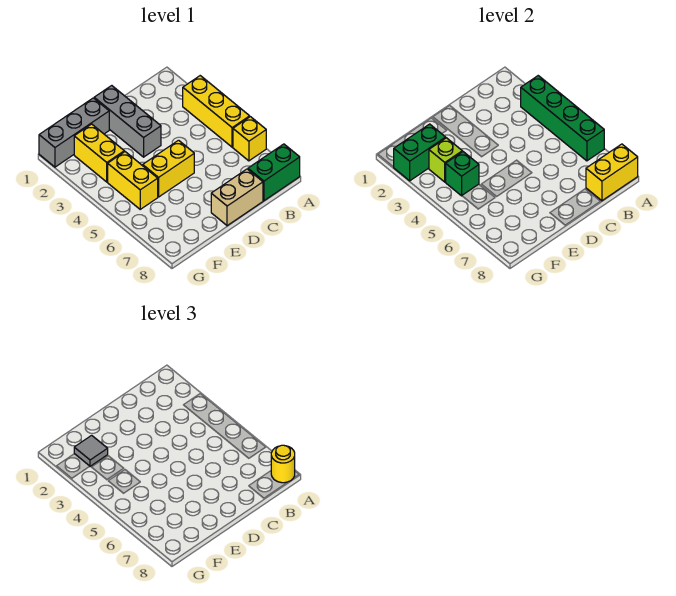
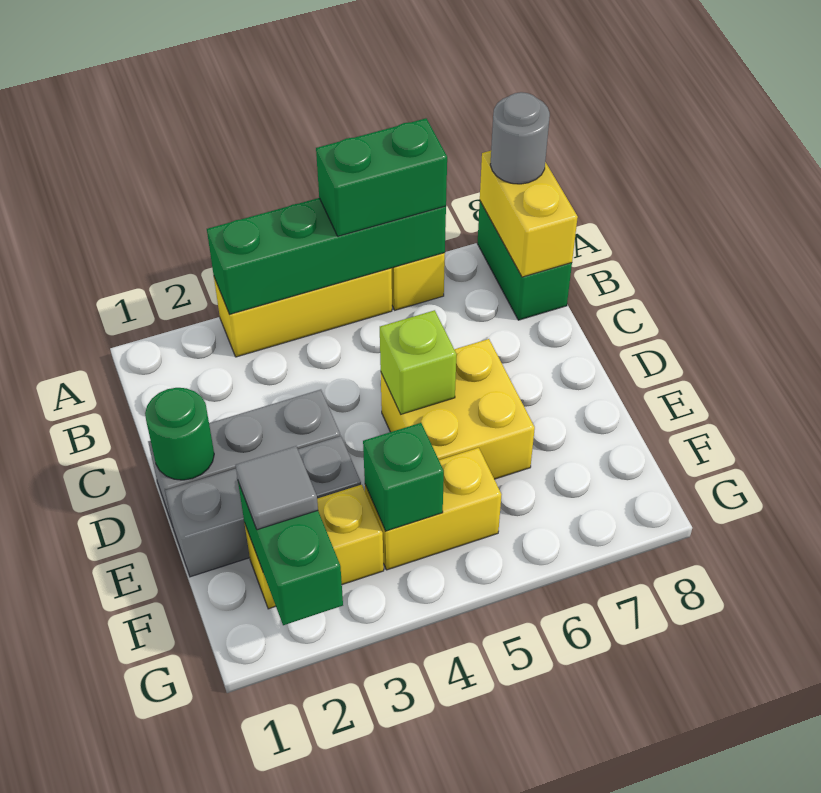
none -> green 1x2 brick [316,118,447,236]
yellow 1x1 round brick [271,445,295,483] -> grey 1x1 round brick [490,92,550,184]
tan 1x2 brick [211,169,263,226] -> none
none -> green 1x1 round brick [145,388,214,480]
yellow 1x2 brick [143,140,194,197] -> yellow 2x2 brick [381,339,535,479]
grey 1x3 brick [39,98,109,167] -> grey 1x3 brick turned to [165,436,361,577]
lime 1x1 brick [429,138,462,182] -> lime 1x1 brick moved to [380,310,456,414]

